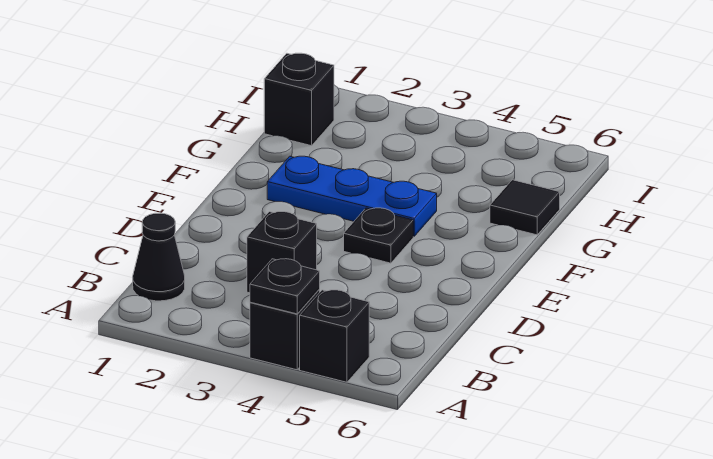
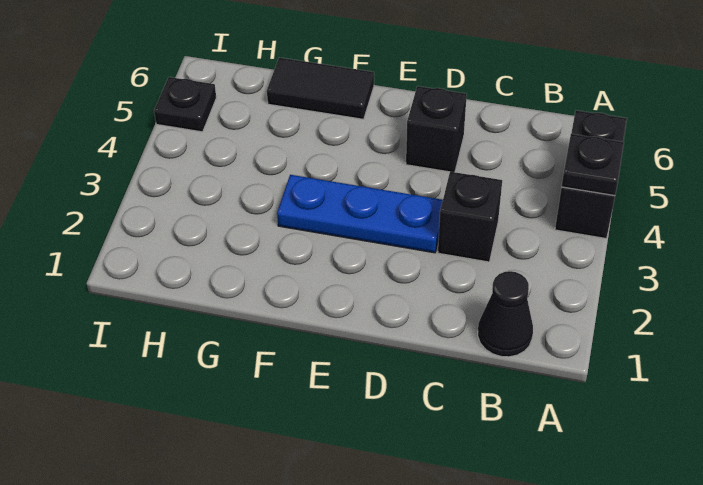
black 1x1 plate [344,208,413,263] -> black 1x1 plate moved to [154,77,216,132]
blue 1x3 plate [267,156,437,236] -> blue 1x3 plate turned to [277,175,443,253]
black 1x1 tile [490,180,560,235] -> black 1x2 tile [267,58,374,119]
black 1x1 brick [264,53,334,146] -> black 1x1 brick moved to [406,86,467,172]

